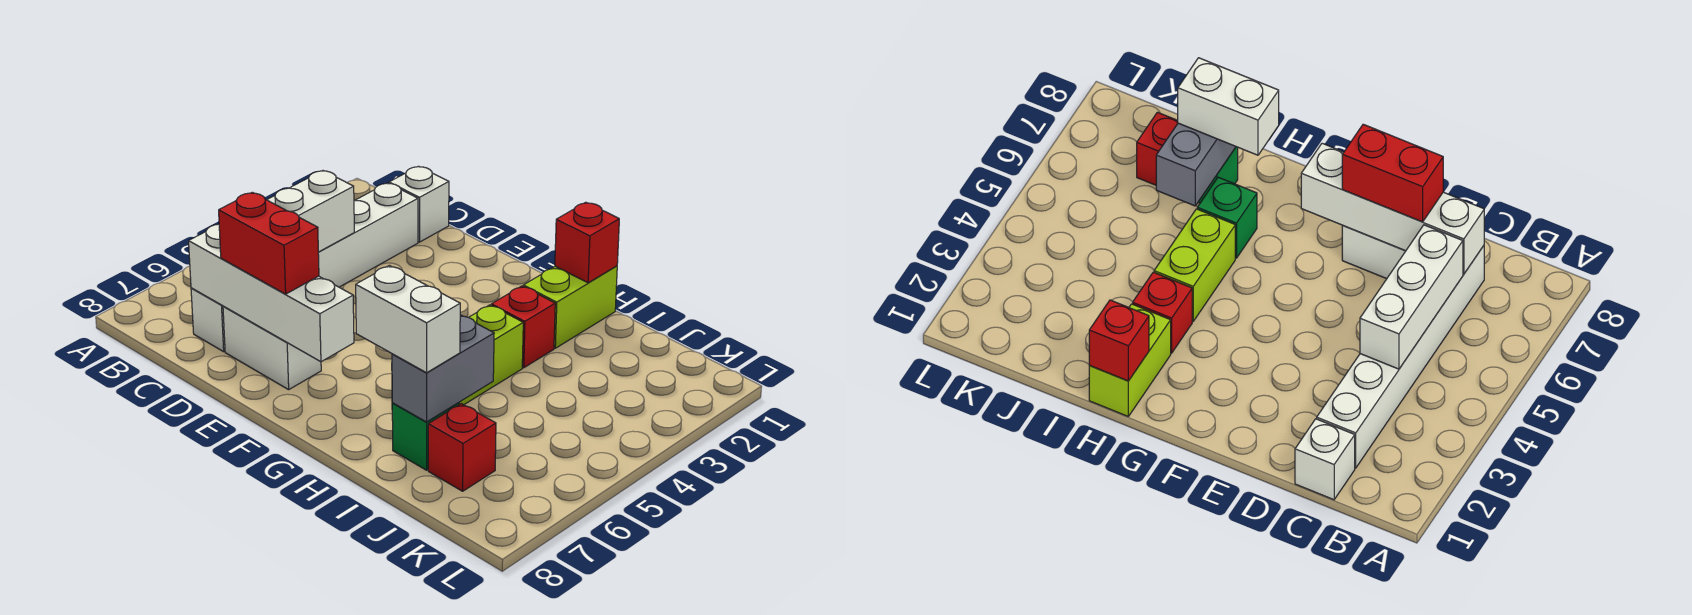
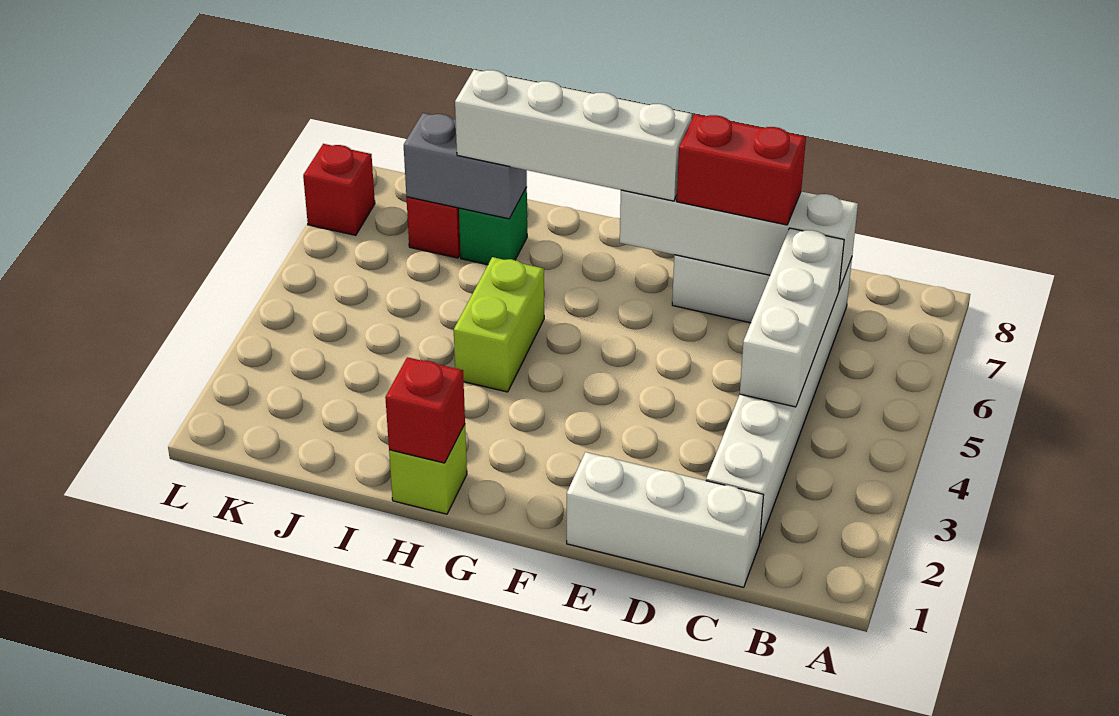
white 1x1 brick [389,166,449,242] -> white 1x3 brick [567,452,763,587]
lime 1x2 brick [523,266,617,348] -> lime 1x1 brick [389,424,467,514]
red 1x1 brick [492,286,555,368] -> red 1x1 brick moved to [303,144,375,235]
green 1x1 brick [1197,177,1257,258] -> none
white 1x2 brick [356,266,460,373] -> white 1x4 brick [455,70,692,201]
grey 1x2 brick [392,315,494,422] -> grey 1x2 brick turned to [404,113,527,219]

